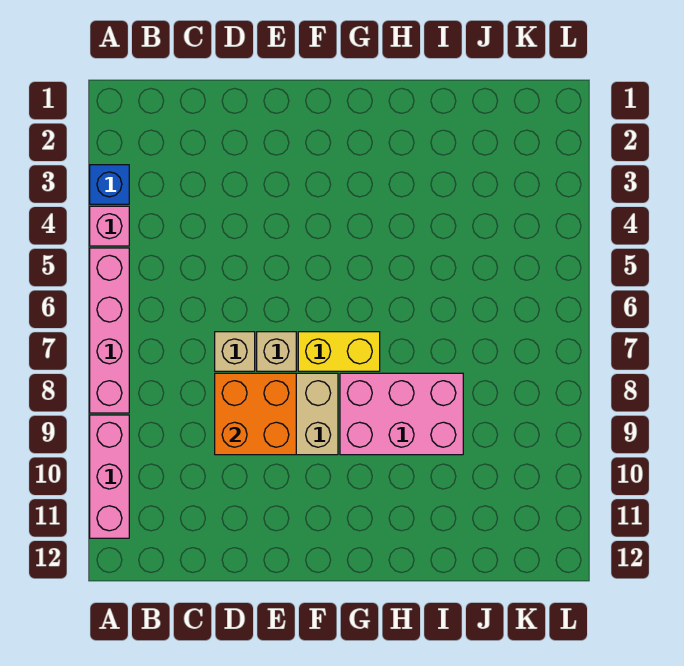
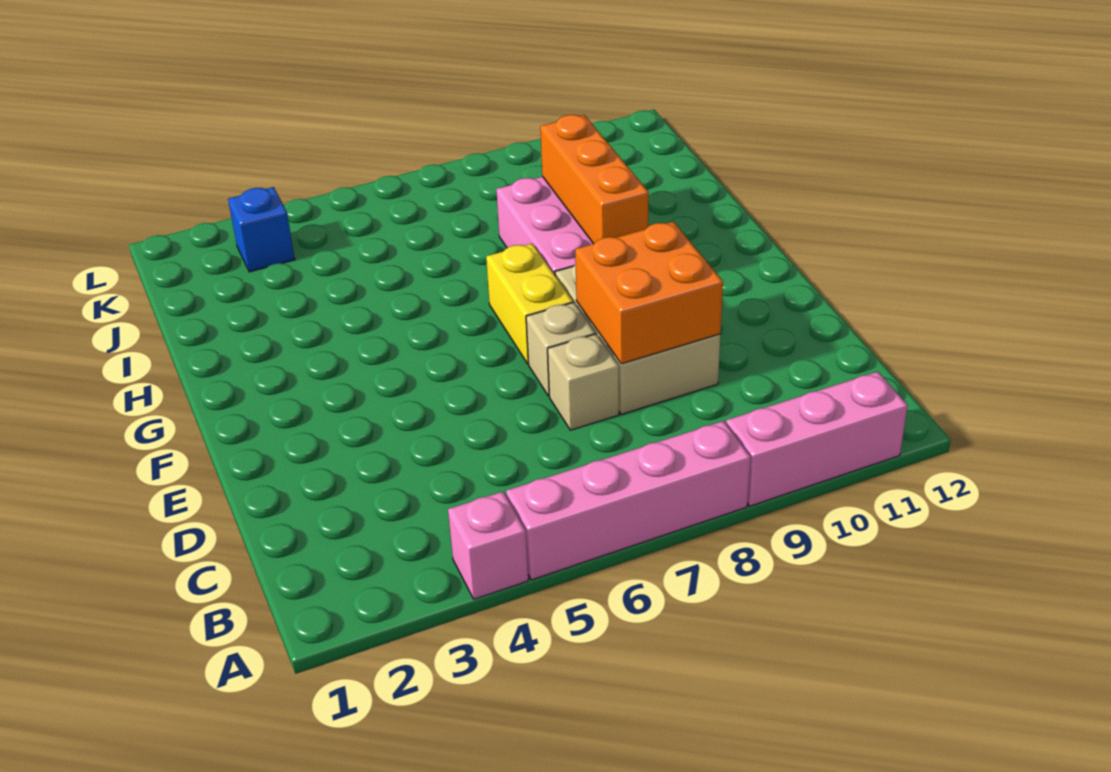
blue 1x1 brick [90,165,129,204] -> blue 1x1 brick moved to [228,187,295,272]
none -> orange 1x3 brick [540,115,649,244]

